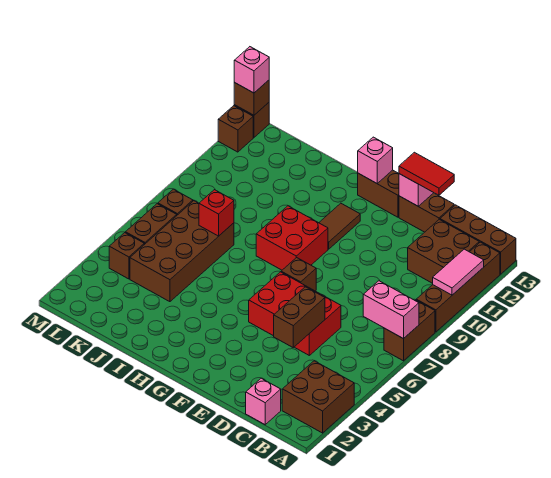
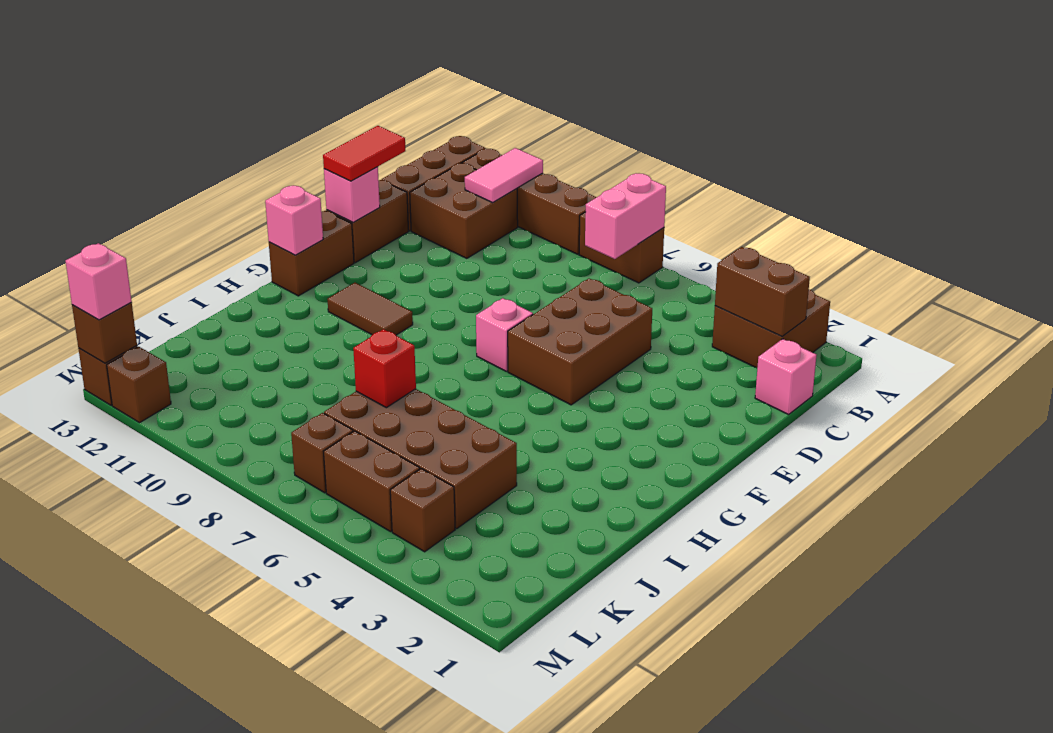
pink 1x2 tile [433,249,484,295] -> pink 1x2 tile turned to [465,148,543,203]
brown 1x2 brick [274,287,325,347] -> brown 1x2 brick moved to [715,247,810,336]
red 2x3 brick [249,272,341,355] -> brown 2x3 brick [508,279,652,405]
brown 1x1 brick [281,258,316,291] -> pink 1x1 brick [476,298,533,371]
red 2x2 brick [256,206,328,270] -> none

